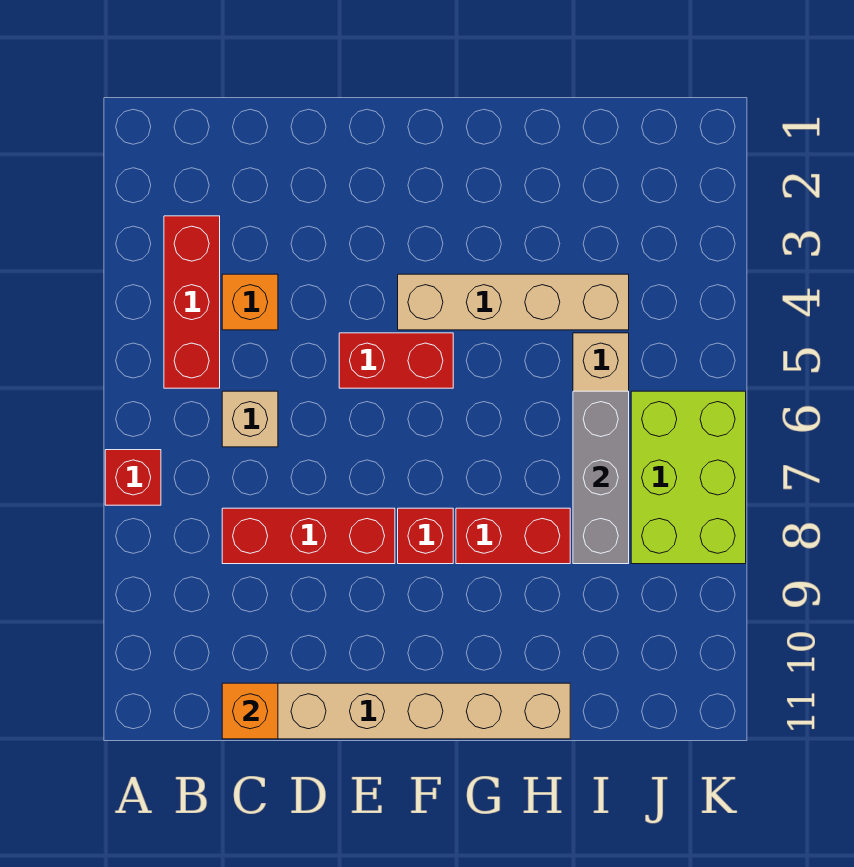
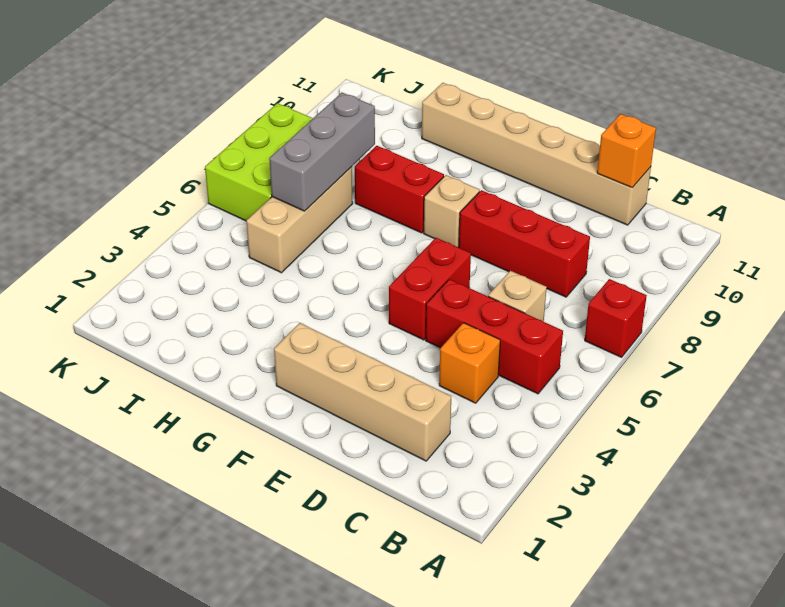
red 1x3 brick [164,216,220,388] -> red 1x3 brick turned to [426,279,563,394]
red 1x2 brick [339,333,453,388] -> red 1x2 brick turned to [389,238,471,340]
tan 1x4 brick [398,274,629,330] -> tan 1x4 brick moved to [274,323,451,461]
red 1x1 brick [398,508,453,564] -> tan 1x1 brick [424,175,480,247]

